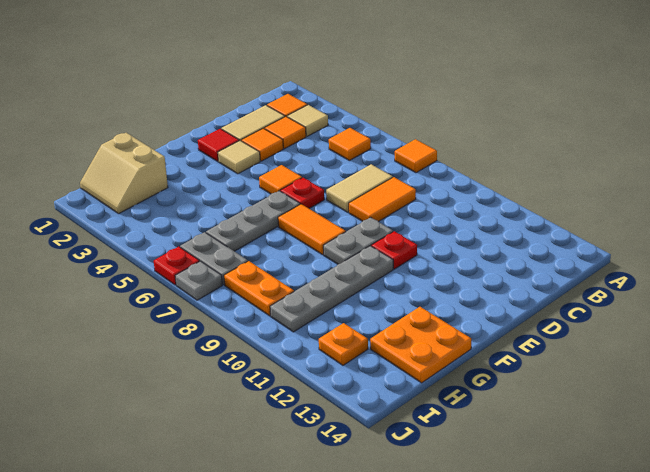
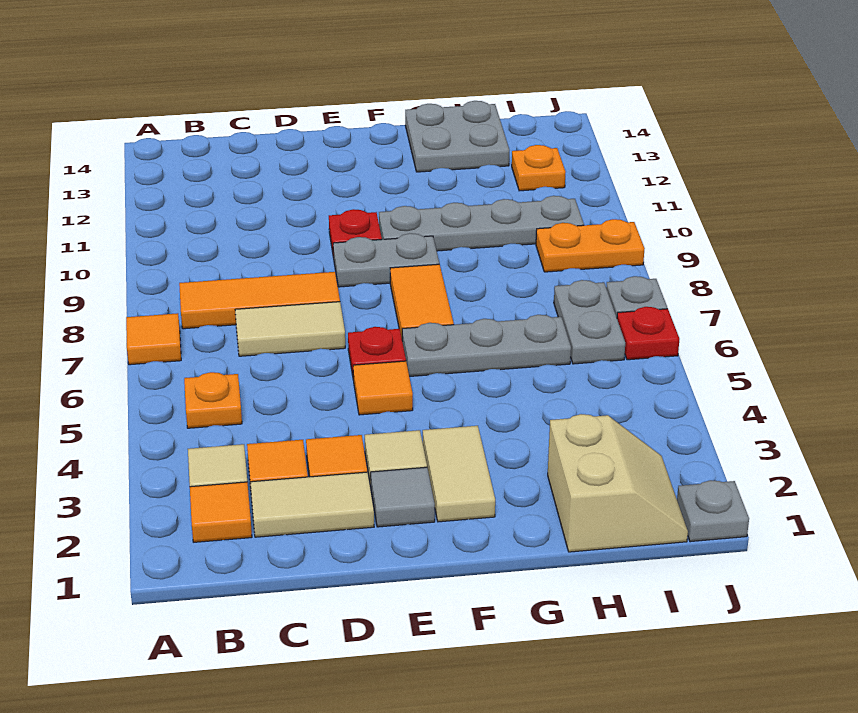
orange 1x1 tile [329,128,371,161] -> orange 1x1 plate [184,372,242,428]
orange 1x2 tile [349,177,416,222] -> orange 1x3 tile [179,272,340,329]
red 1x1 tile [198,129,239,161] -> grey 1x1 tile [371,467,435,527]
none -> tan 1x2 tile [423,426,495,522]
orange 2x2 plate [370,307,471,383] -> grey 2x2 plate [405,101,509,172]
orange 1x2 plate [224,261,294,316] -> orange 1x2 plate turned to [536,219,645,272]
none -> grey 1x1 plate [677,480,749,542]

